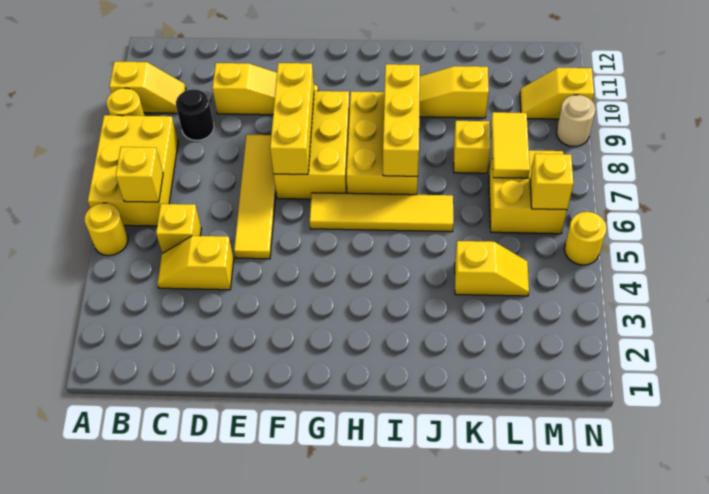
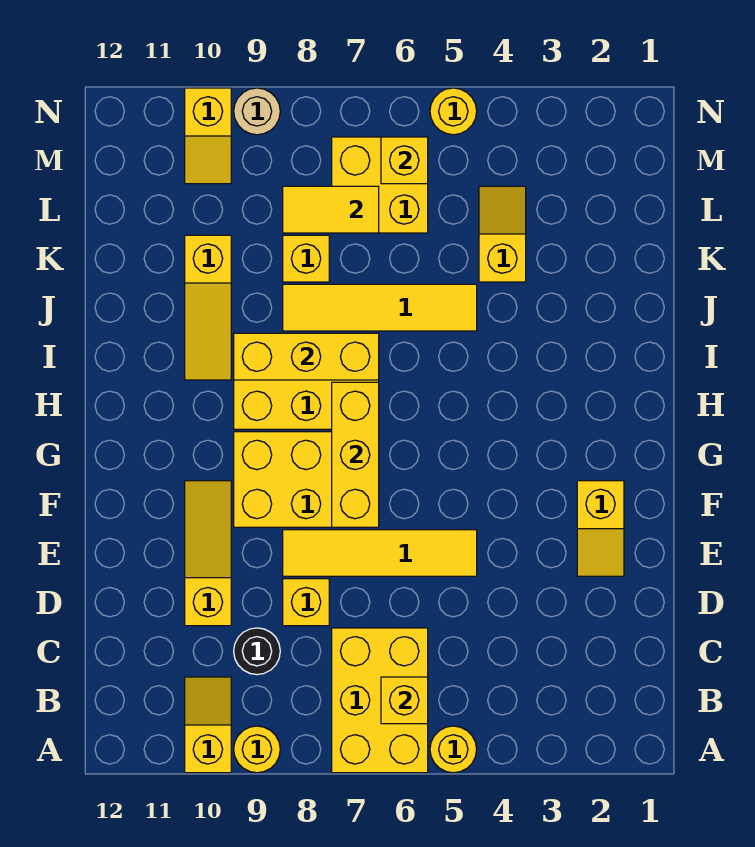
yellow 2x3 brick [88,115,178,226] -> yellow 2x3 brick turned to [332,628,428,773]
yellow 1x2 slope [157,236,234,290] -> yellow 1x2 slope moved to [577,481,624,576]
yellow 1x1 brick [156,204,201,253] -> yellow 1x1 brick moved to [283,579,329,626]
yellow 1x3 brick [270,63,314,174] -> yellow 1x3 brick turned to [332,382,379,527]
yellow 1x4 tile [310,193,453,232] -> yellow 1x4 tile turned to [283,284,477,331]

